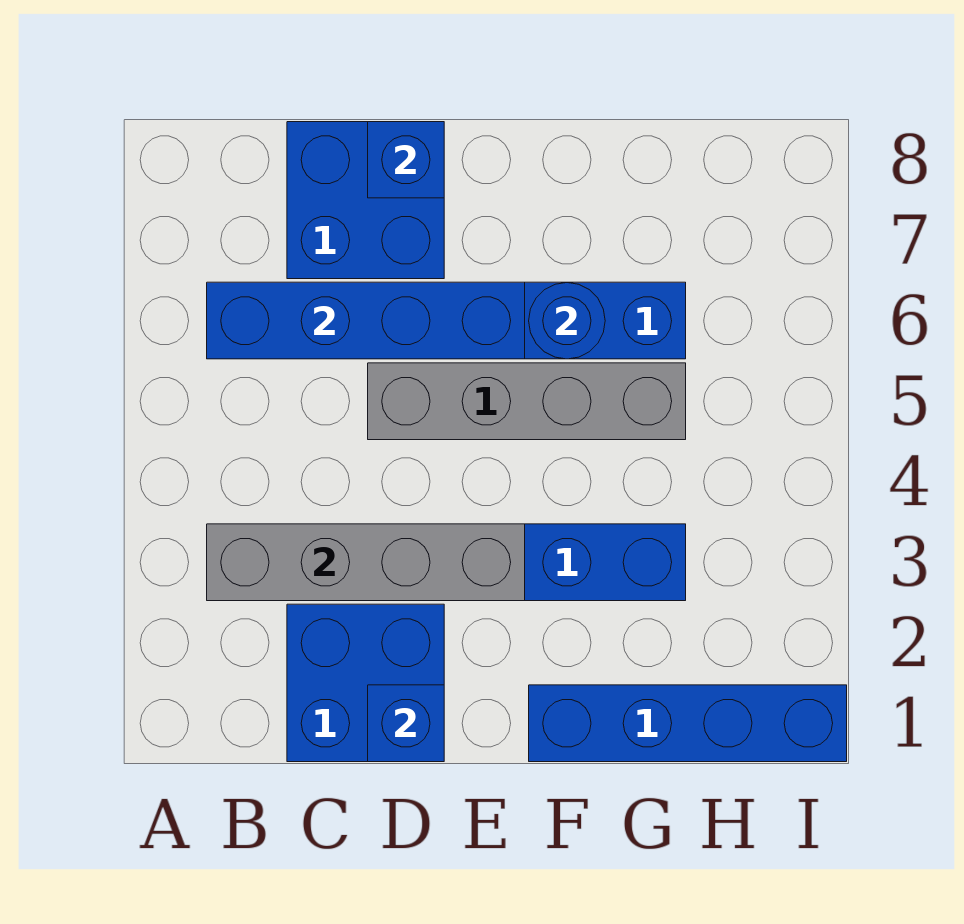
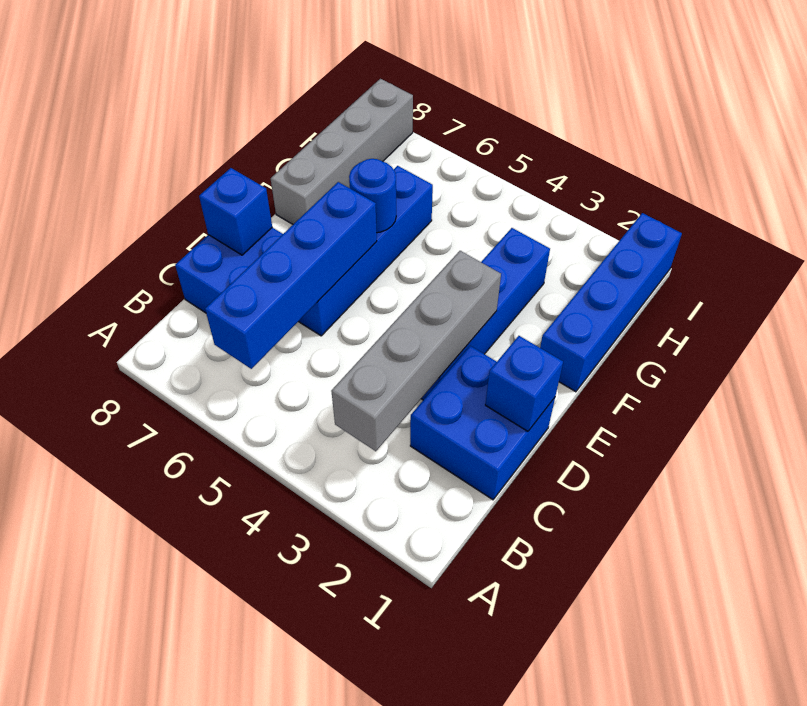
grey 1x4 brick [368,363,686,440] -> grey 1x4 brick moved to [271,79,413,224]

